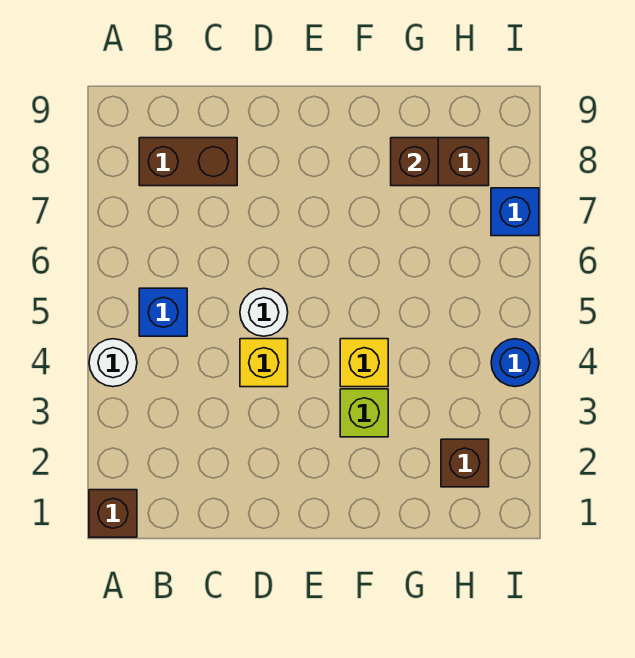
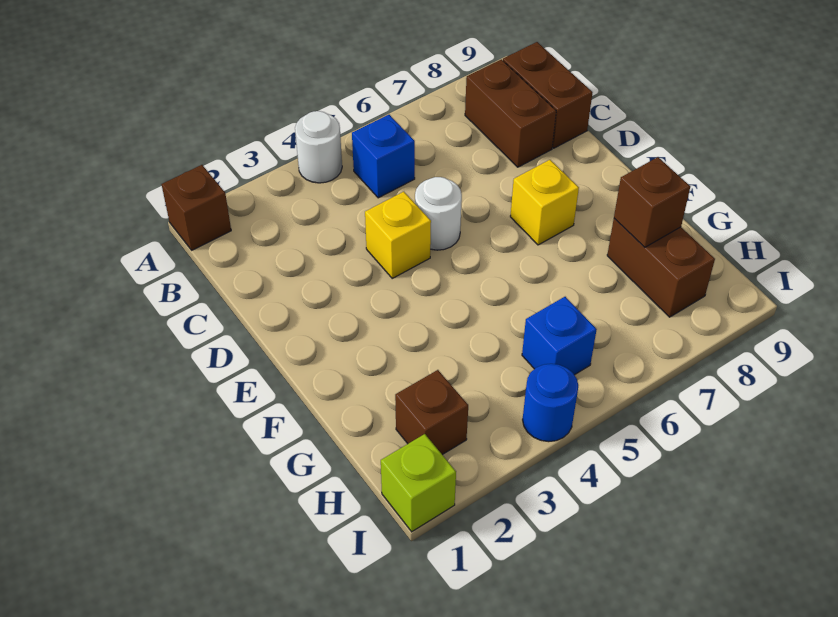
none -> brown 1x2 brick [503,42,593,148]
lime 1x1 brick [340,389,388,437] -> lime 1x1 brick moved to [381,434,456,532]
yellow 1x1 brick [340,339,388,387] -> yellow 1x1 brick moved to [510,160,579,245]
blue 1x1 brick [491,188,539,236] -> blue 1x1 brick moved to [522,297,597,375]

